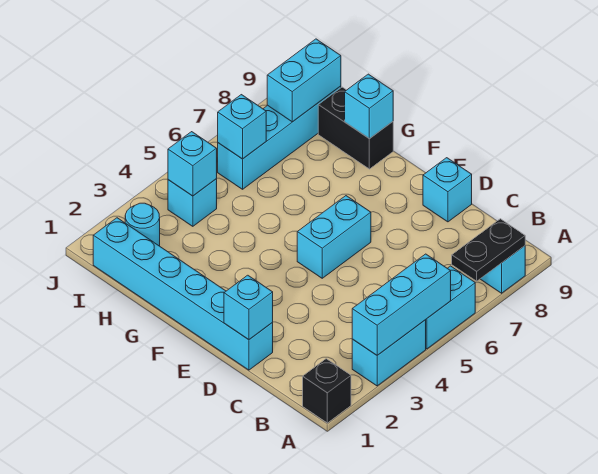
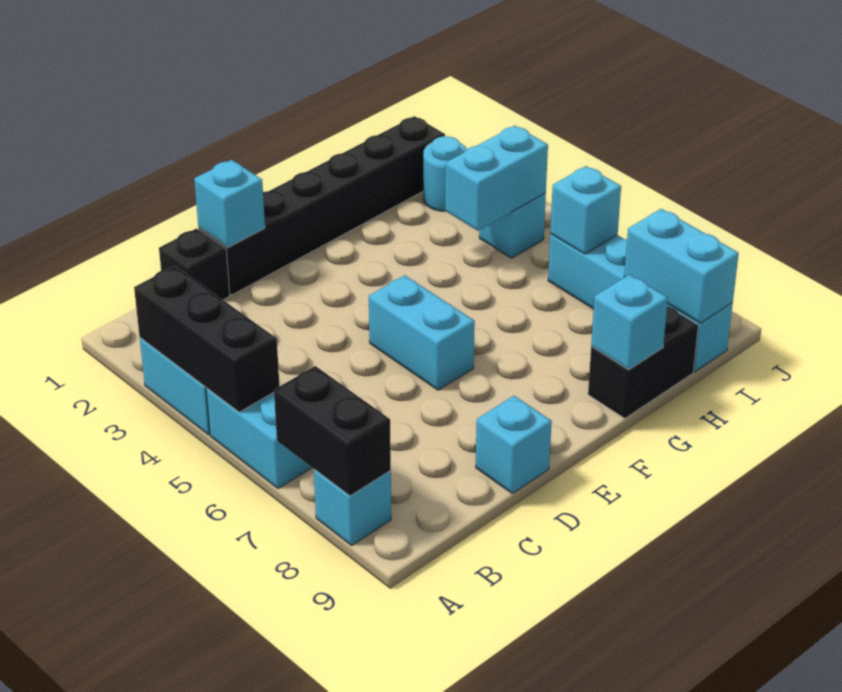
black 1x1 brick [303,359,351,423] -> black 1x1 brick moved to [159,229,230,300]
cyan 1x3 brick [352,254,451,355] -> black 1x3 brick [134,266,279,412]
black 1x2 plate [452,219,525,281] -> black 1x2 brick [274,366,391,496]
cyan 1x6 brick [93,218,273,370] -> black 1x6 brick [198,116,445,295]
cyan 1x1 brick [168,132,217,196] -> cyan 1x2 brick [445,126,548,231]

